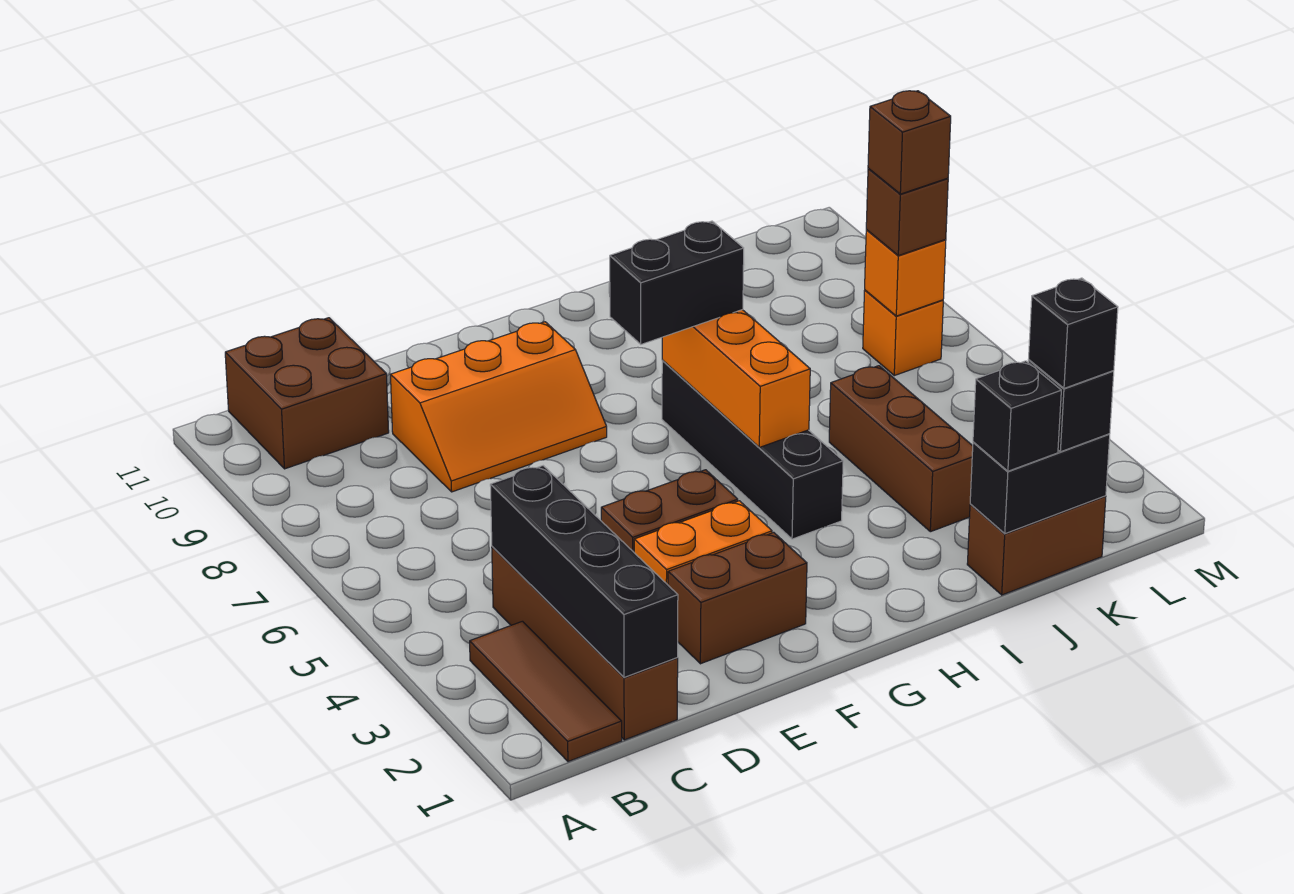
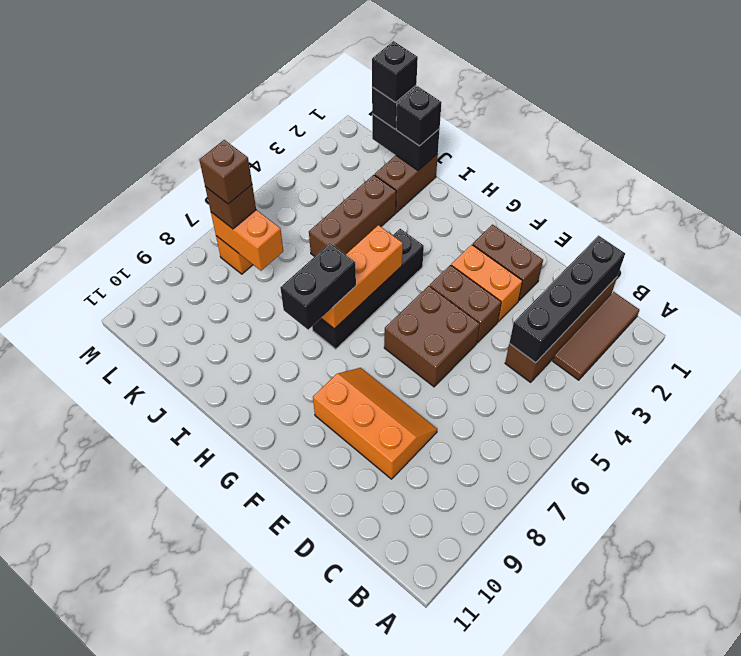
brown 2x2 brick [225,318,389,469] -> brown 2x2 brick moved to [384,286,480,387]
black 1x2 brick [610,221,744,344] -> black 1x2 brick turned to [280,243,356,330]
brown 1x2 brick [967,496,1106,595] -> brown 1x2 brick turned to [375,154,438,212]
orange 1x1 brick [865,230,946,316] -> orange 1x2 brick [211,210,283,271]

